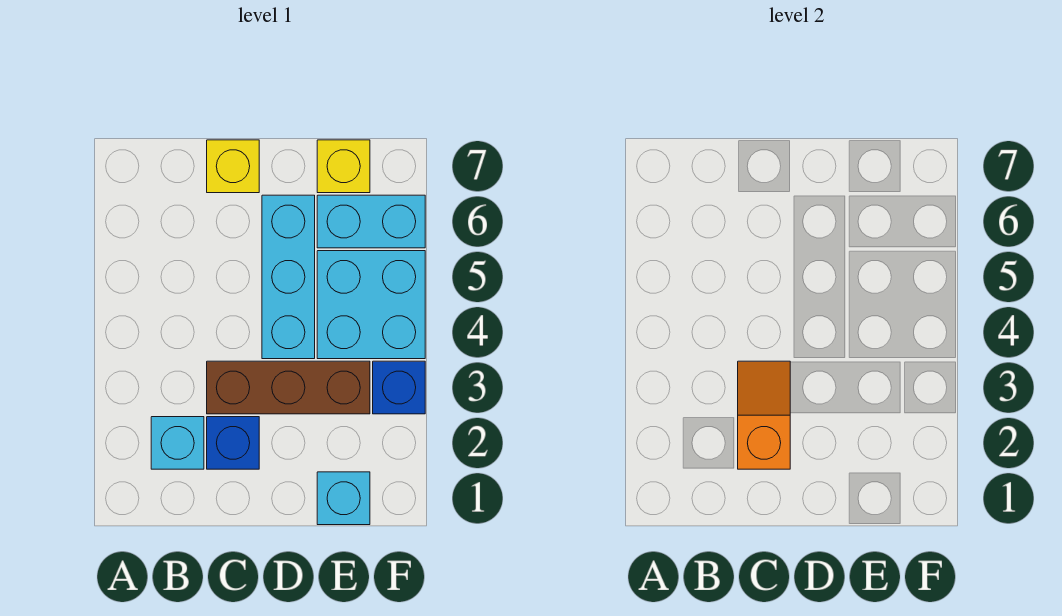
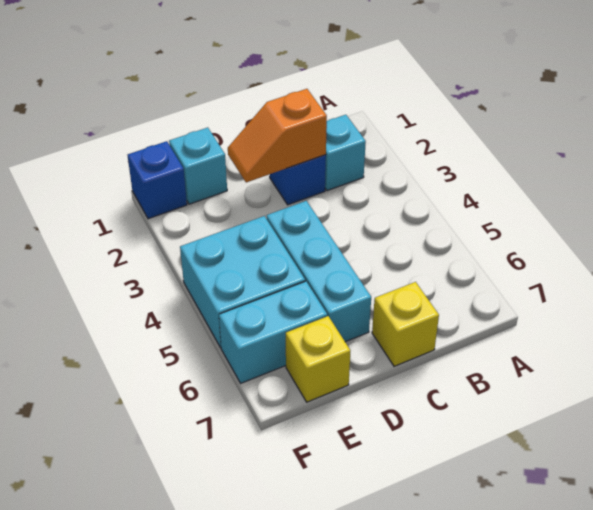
orange 1x2 slope [738,361,790,469] -> orange 1x2 slope turned to [228,89,327,182]
brown 1x3 brick [207,361,370,414] -> none
blue 1x1 brick [373,361,425,414] -> blue 1x1 brick moved to [128,141,187,219]

